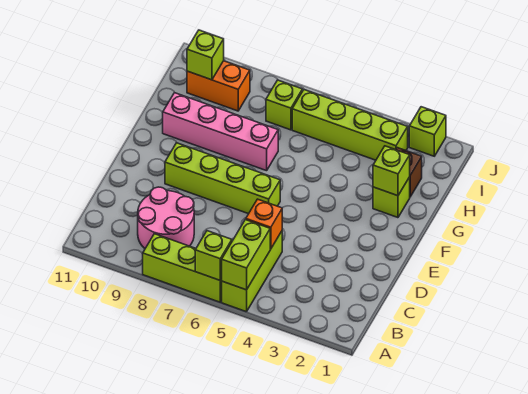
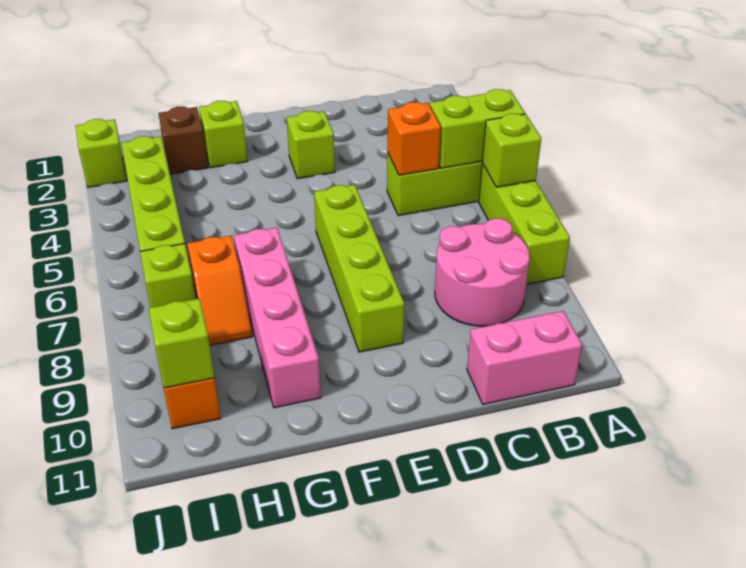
none -> pink 1x2 brick [467,311,582,404]
lime 1x1 brick [373,146,410,196] -> lime 1x1 brick moved to [287,111,335,179]
none -> orange 1x2 slope [187,236,252,345]

